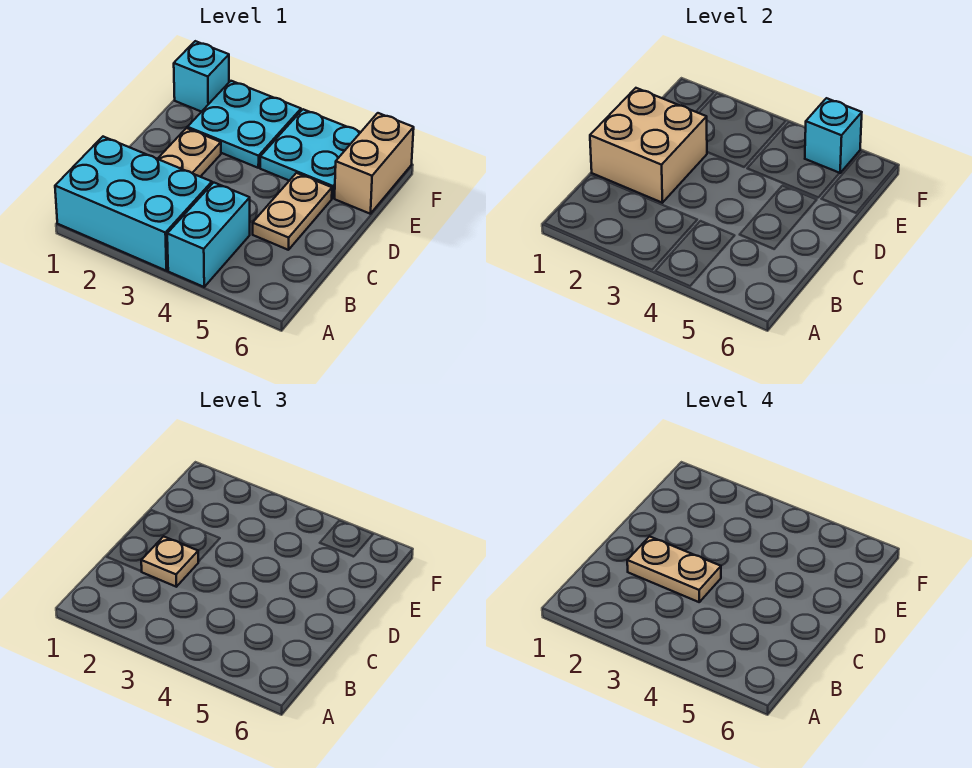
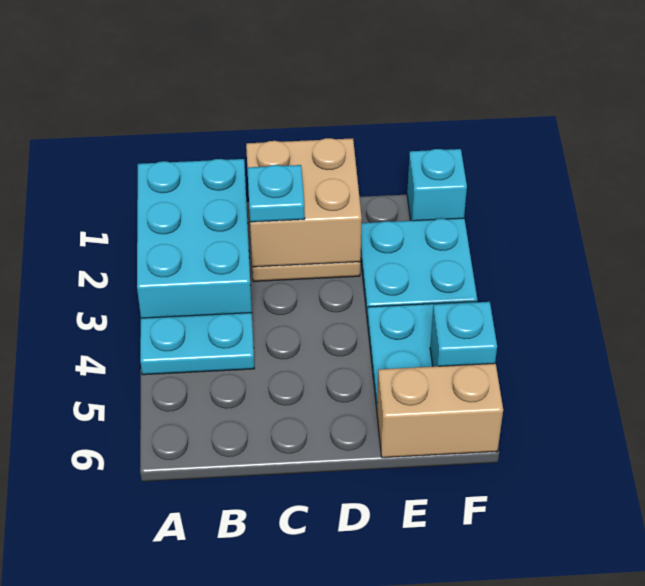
cyan 1x2 brick [167,183,250,287] -> cyan 1x2 plate [140,313,254,375]
tan 1x1 plate [141,536,198,587] -> cyan 1x1 plate [247,165,305,222]
tan 1x2 plate [627,536,721,602] -> none
tan 1x2 plate [253,173,332,250] -> none

